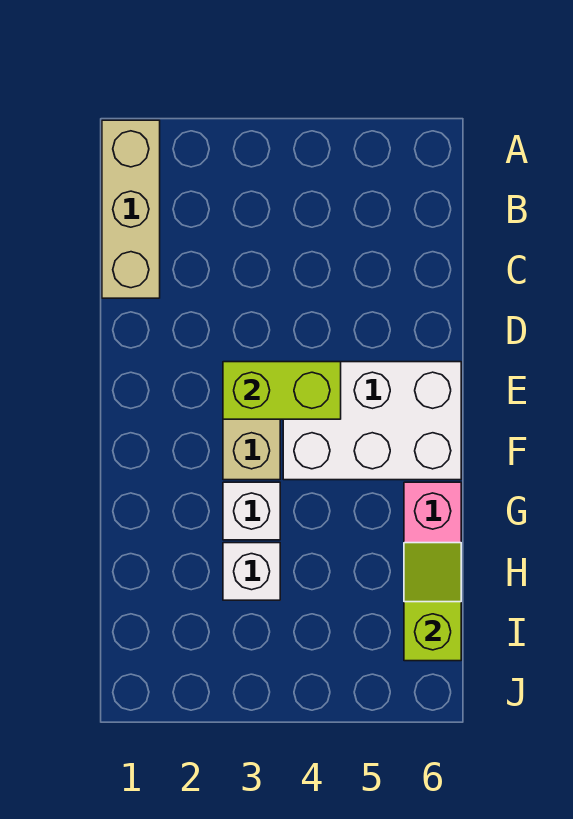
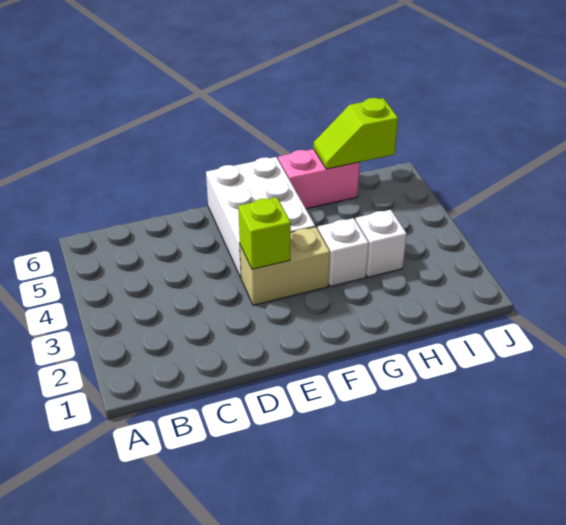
tan 1x3 brick [102,120,160,298] -> none
lime 1x2 brick [223,362,341,419] -> lime 1x1 brick [238,197,291,269]

